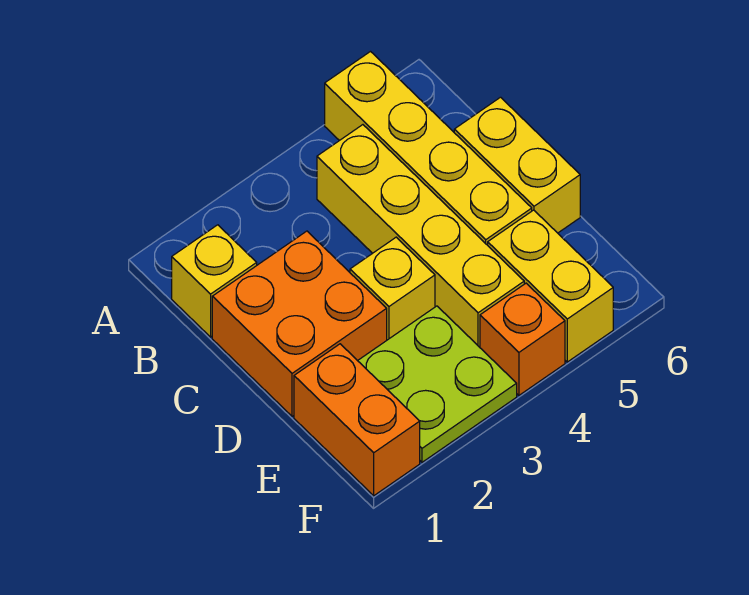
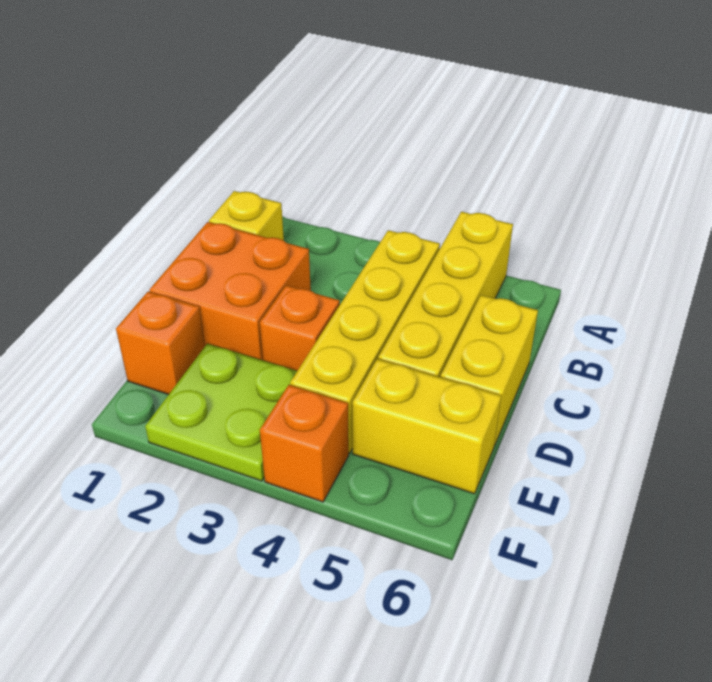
yellow 1x1 brick [350,237,435,340] -> orange 1x1 brick [260,285,340,371]
orange 1x2 brick [294,344,420,496] -> orange 1x1 brick [116,292,205,395]
yellow 1x2 brick [488,210,613,362] -> yellow 1x2 brick turned to [353,359,501,494]

